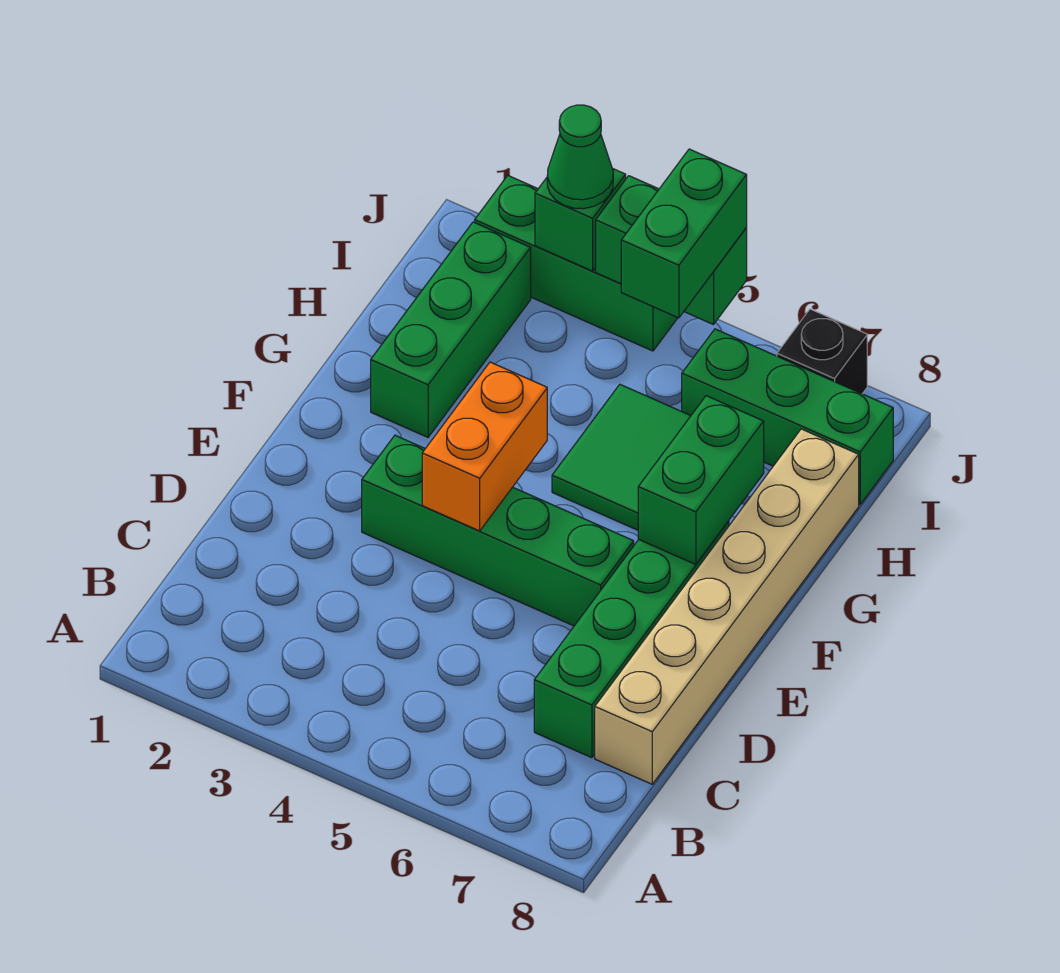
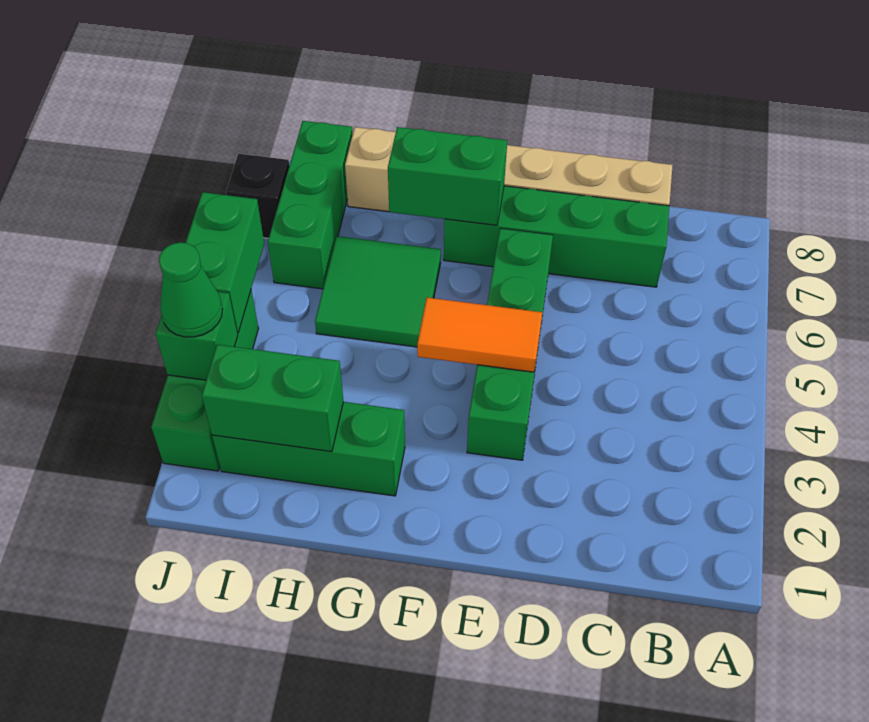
orange 1x2 brick [422,362,547,531] -> orange 1x2 tile [417,297,542,372]
green 1x2 brick [621,149,747,318] -> green 1x2 brick moved to [202,344,343,452]

